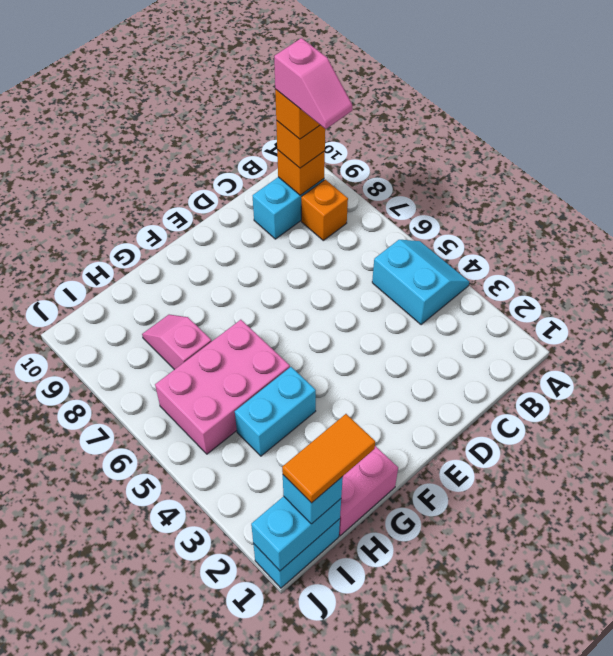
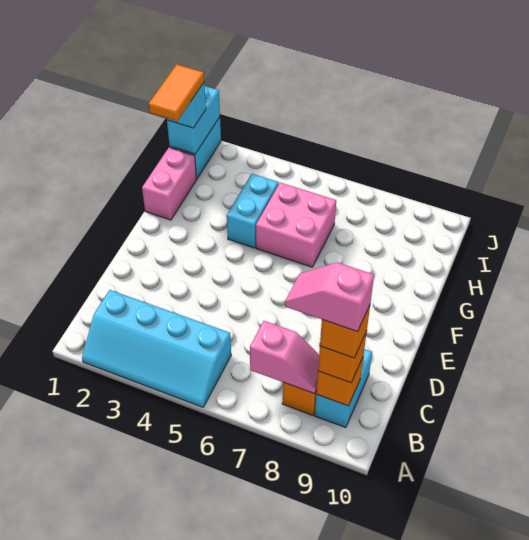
cyan 2x2 slope [372,240,469,325] -> cyan 2x4 slope [82,290,231,407]
pink 2x3 brick [155,320,290,454] -> pink 2x2 brick [256,183,336,267]
pink 1x2 slope [142,315,212,370] -> pink 1x2 slope moved to [250,321,319,394]

